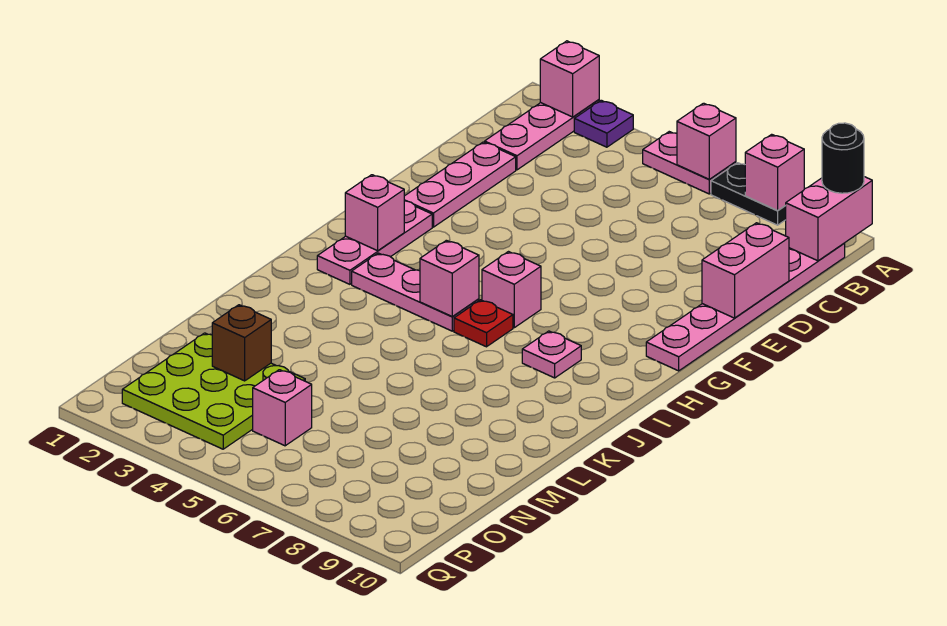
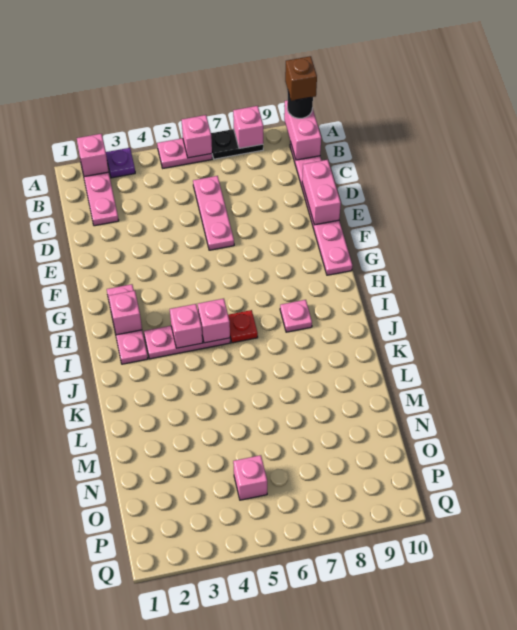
pink 1x3 plate [404,142,516,227] -> pink 1x3 plate moved to [193,176,234,250]
pink 1x1 brick [482,252,541,328] -> pink 1x1 brick moved to [170,304,203,348]
lime 3x3 plate [122,333,305,449] -> none
brown 1x1 brick [212,305,271,381] -> brown 1x1 brick moved to [285,56,317,101]

